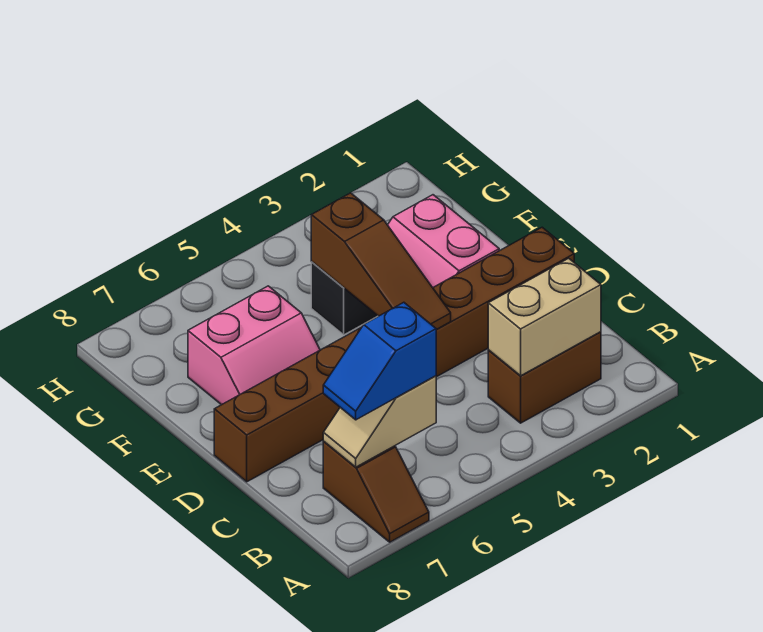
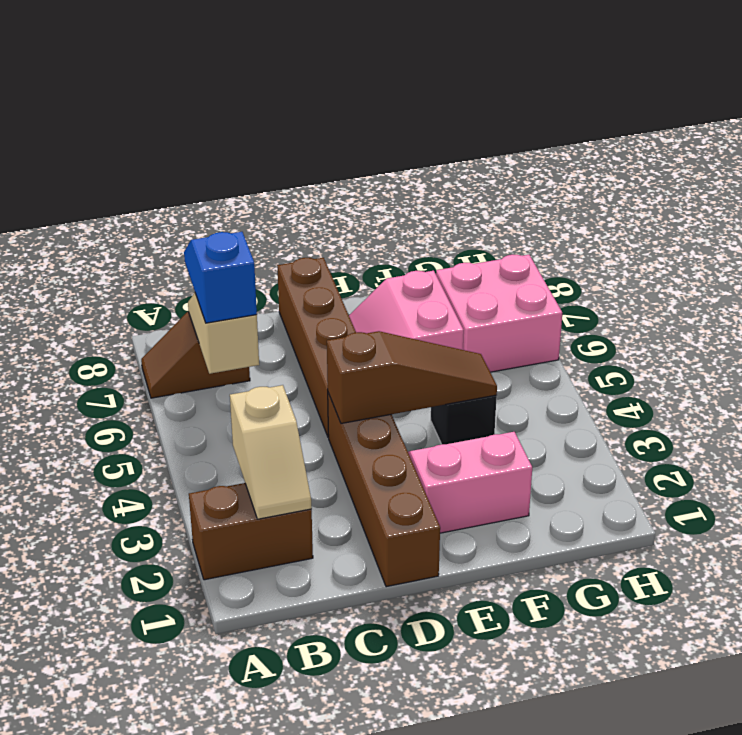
brown 1x2 brick [488,332,601,423] -> brown 1x2 brick turned to [189,483,313,580]
tan 1x2 brick [488,258,601,376] -> tan 1x2 slope [230,385,312,519]
brown 1x3 slope [311,193,451,330] -> brown 1x3 slope turned to [327,331,497,424]
none -> pink 2x2 brick [436,255,562,372]

